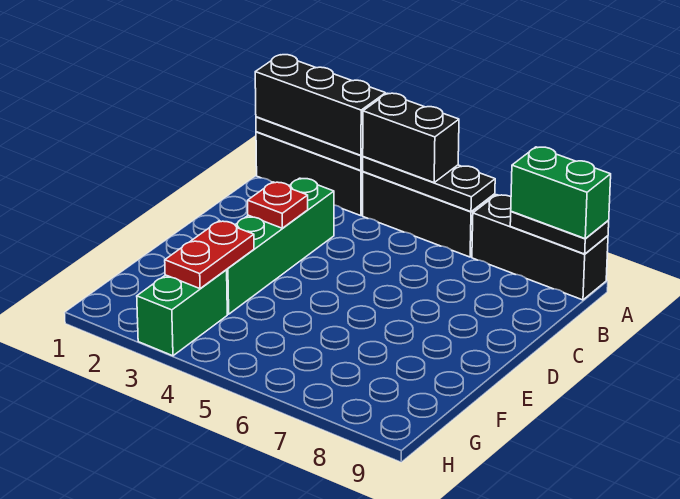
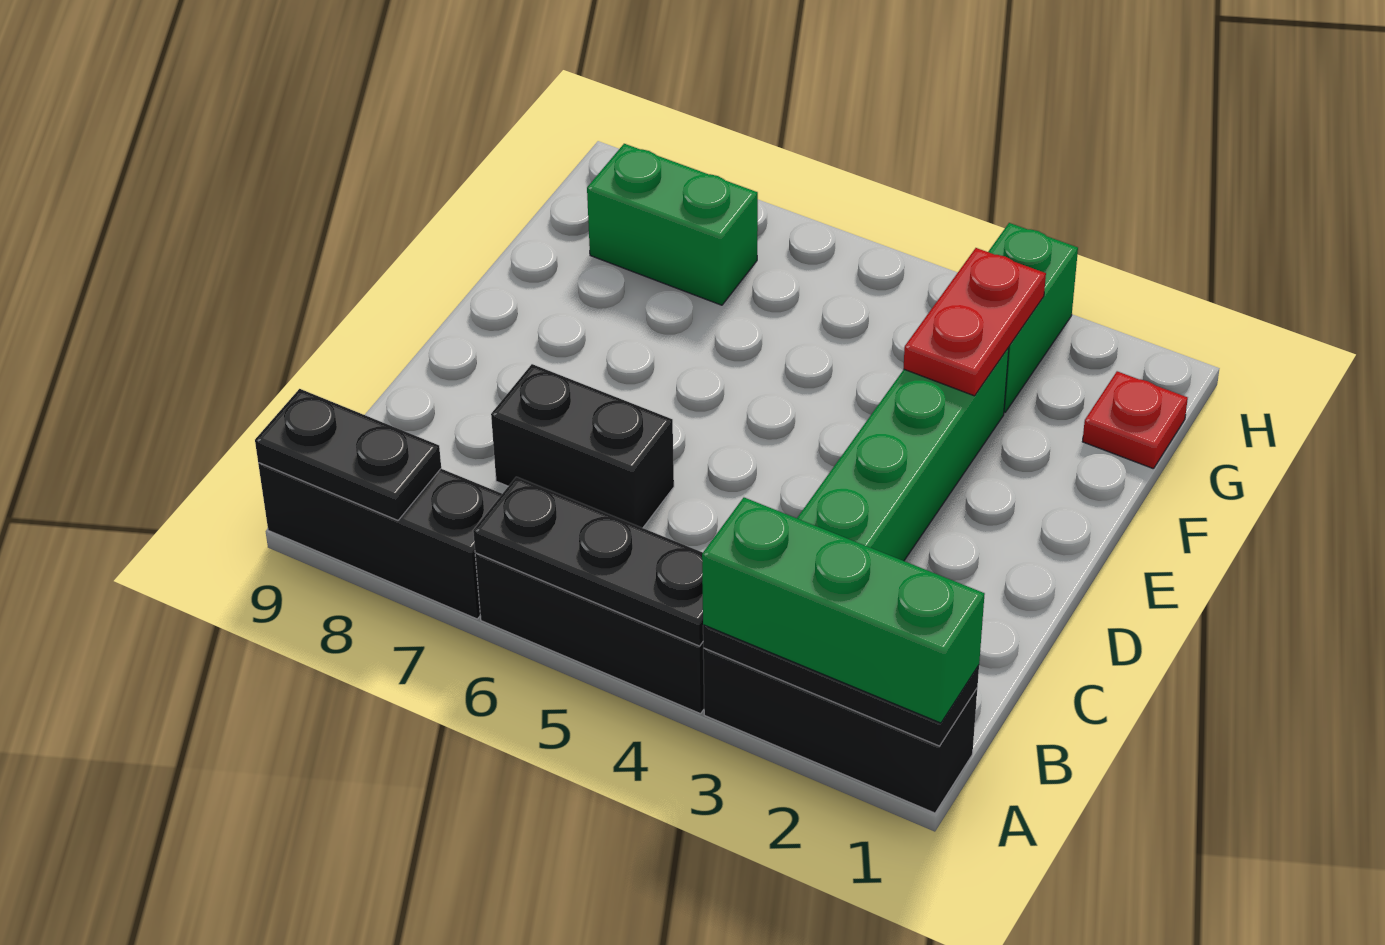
black 1x3 brick [255,55,386,155] -> green 1x3 brick [702,498,985,723]
black 1x2 brick [363,93,459,182] -> black 1x2 brick moved to [491,364,674,528]
green 1x2 brick [511,147,611,238] -> green 1x2 brick moved to [587,144,758,305]
red 1x1 plate [248,182,308,228] -> red 1x1 plate moved to [1082,371,1188,469]

